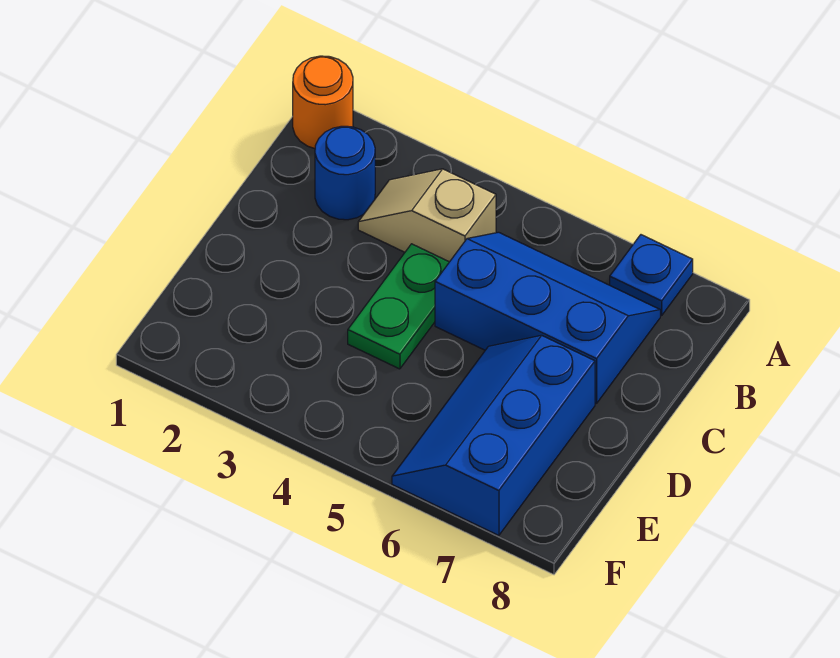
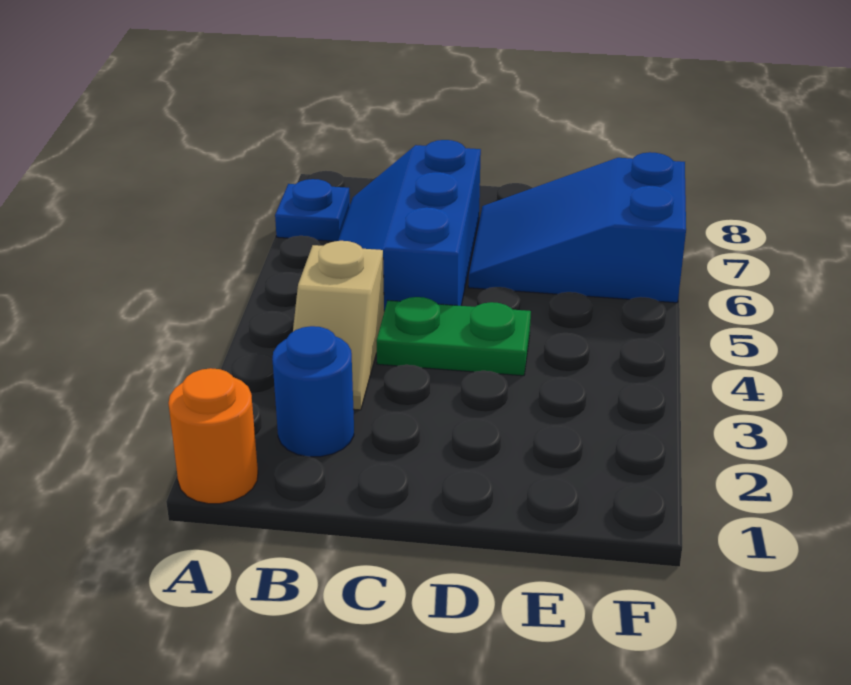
blue 2x3 slope [392,335,595,535] -> blue 2x3 slope turned to [468,152,686,303]

